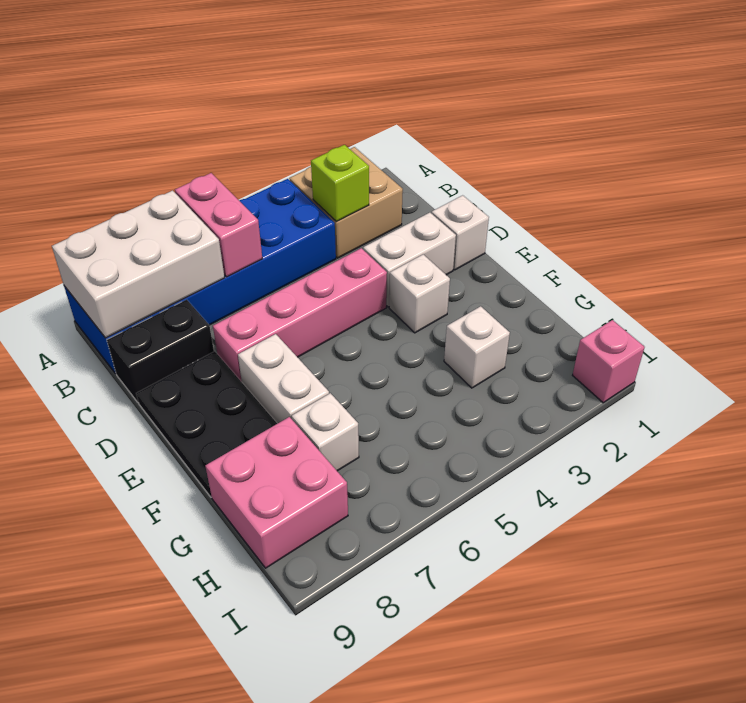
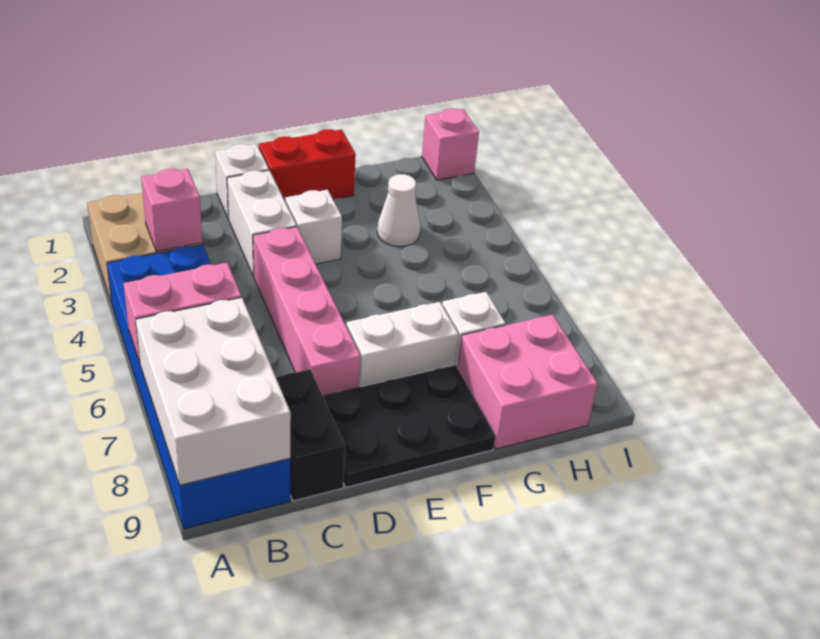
lime 1x1 brick [311,145,369,222] -> pink 1x1 brick [141,169,202,251]
none -> red 1x2 brick [259,129,356,201]
white 1x1 brick [444,306,510,388] -> white 1x1 cone [377,174,421,247]

